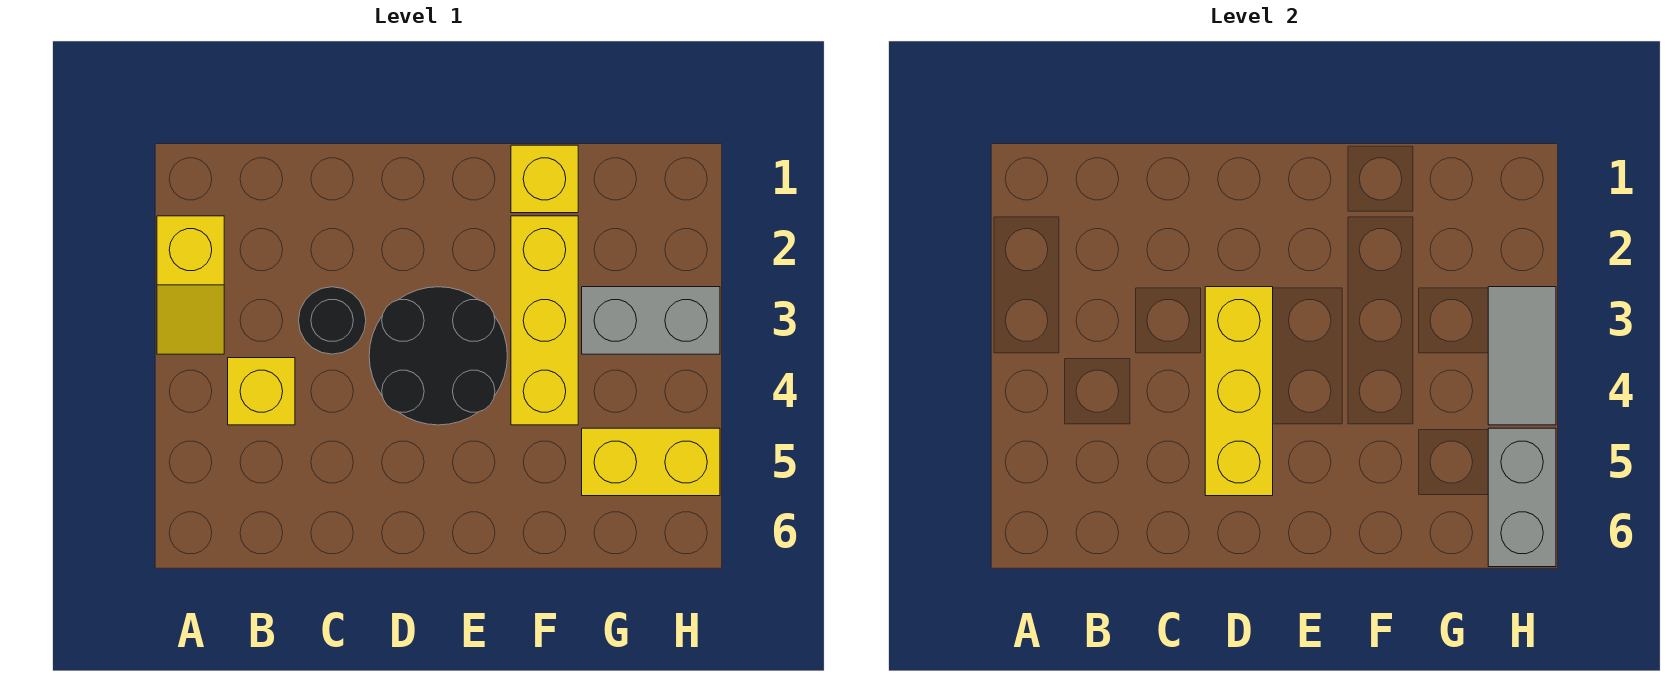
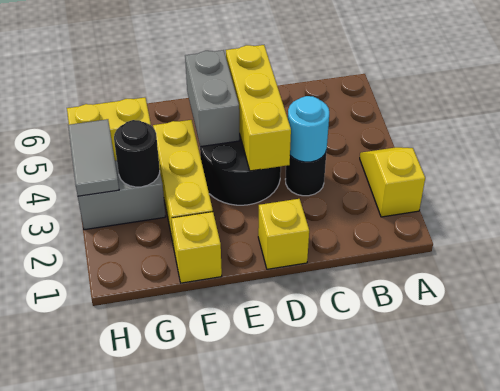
yellow 1x1 brick [228,358,295,425] -> yellow 1x1 brick moved to [258,199,309,269]
none -> cyan 1x1 round brick [288,96,329,162]
none -> black 1x1 round brick [114,120,160,187]
grey 1x2 brick [1488,428,1556,567] -> grey 1x2 brick moved to [185,50,240,147]

